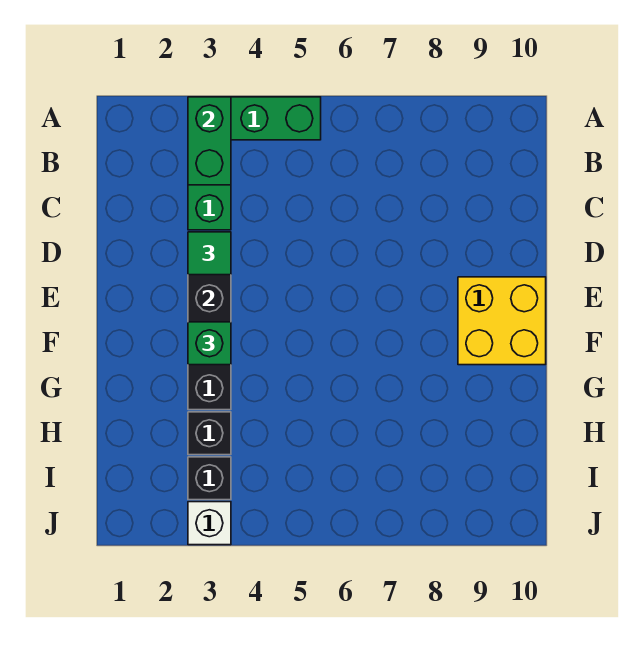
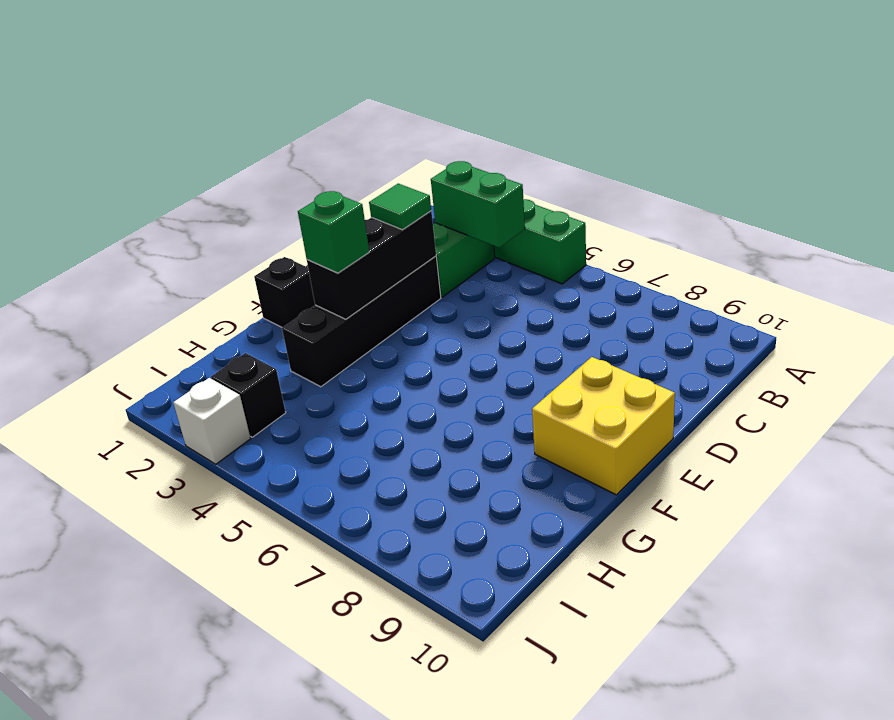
green 1x2 brick [188,97,231,185] -> green 1x2 brick turned to [431,161,525,248]
black 1x1 brick [188,412,231,455] -> black 1x1 brick moved to [254,257,315,328]

